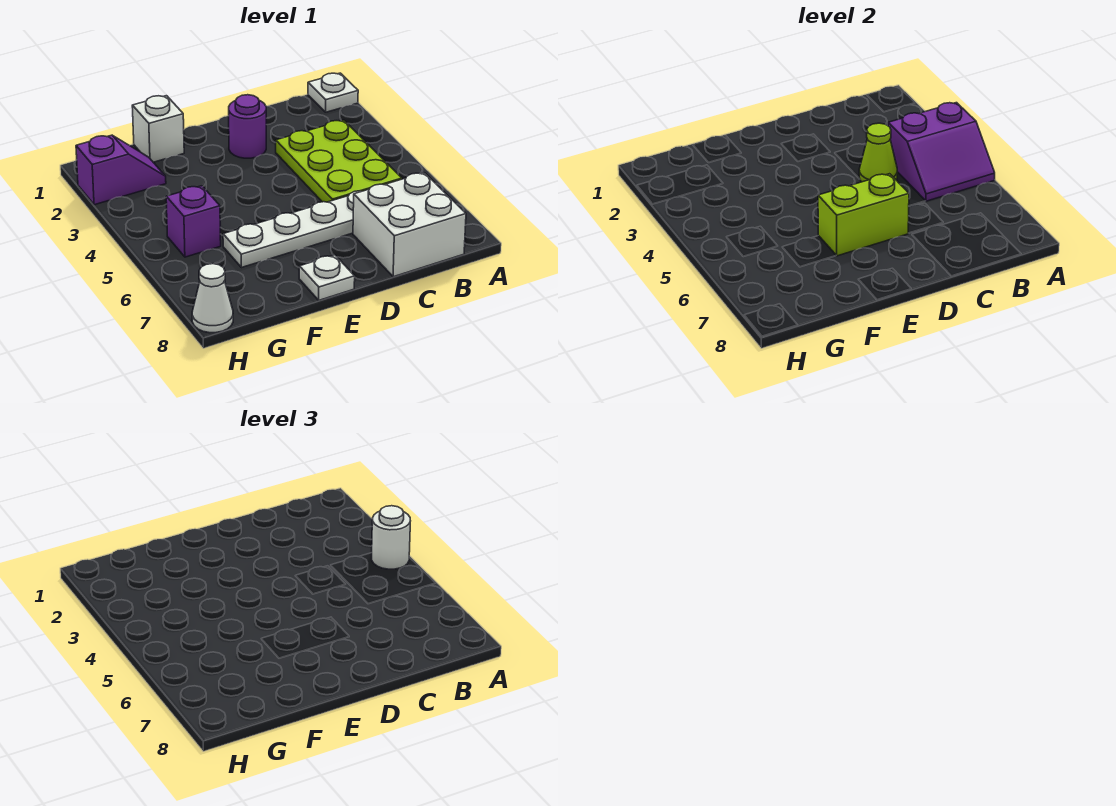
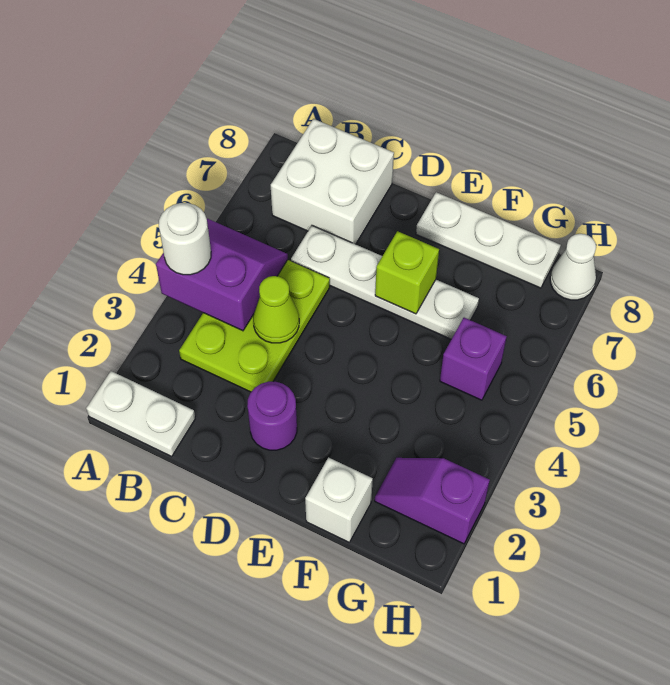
white 1x1 plate [308,73,358,112] -> white 1x2 plate [86,371,195,456]
lime 1x2 brick [818,174,909,256] -> lime 1x1 brick [375,231,439,314]
white 1x1 plate [299,255,355,300] -> white 1x3 plate [416,192,561,288]

